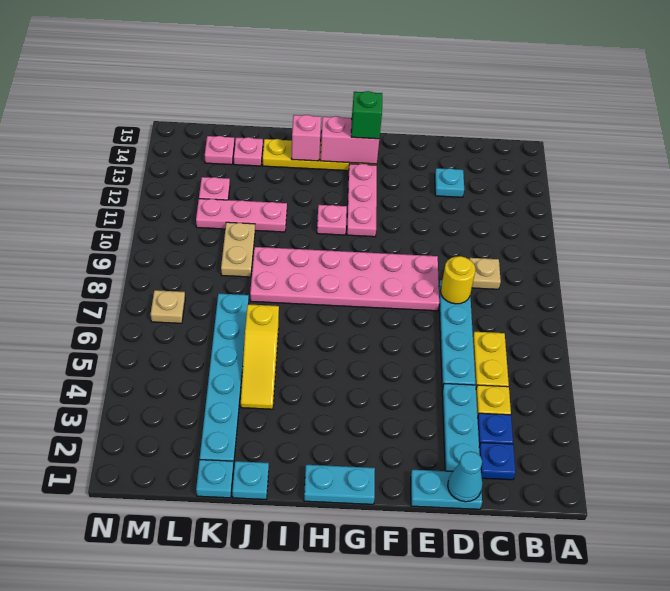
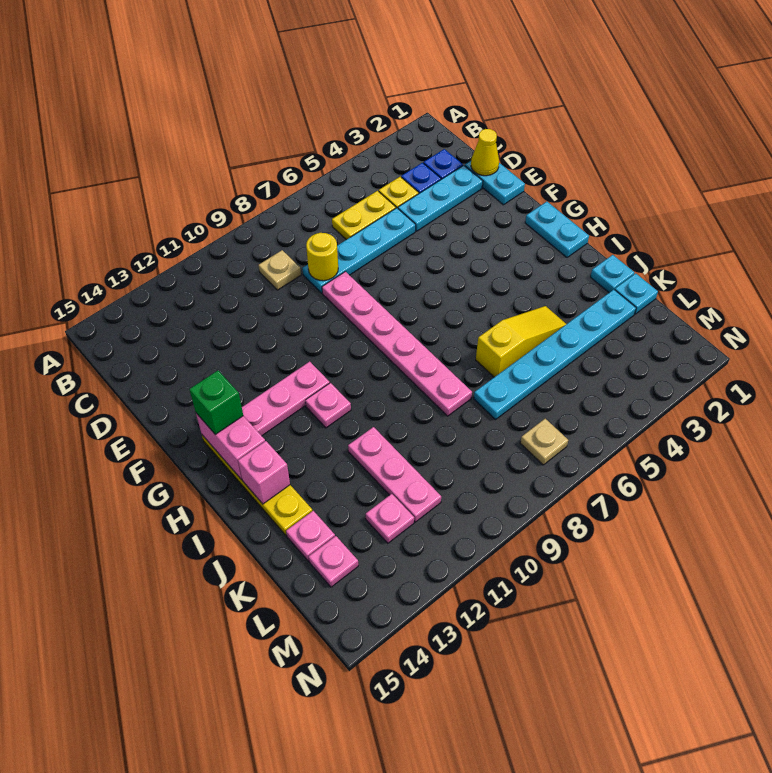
cyan 1x1 cone [448,451,482,502] -> yellow 1x1 cone [471,129,499,176]
cyan 1x1 plate [435,168,464,197] -> none
pink 2x6 plate [250,247,439,311] -> pink 1x6 plate [322,272,472,416]
tan 1x2 plate [221,222,255,277] -> none

